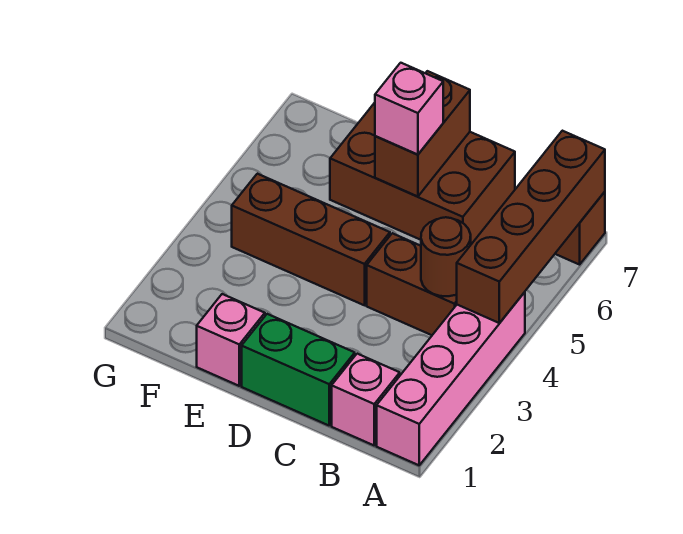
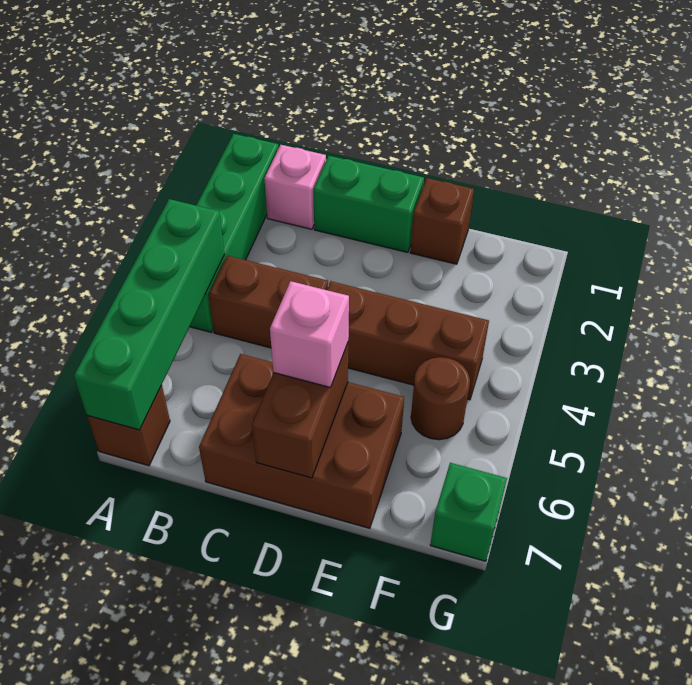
pink 1x4 brick [377,292,525,465] -> green 1x4 brick [190,134,278,332]
brown 1x4 brick [457,131,605,323] -> green 1x4 brick [74,199,225,430]
brown 1x1 round brick [421,217,471,296] -> brown 1x1 round brick moved to [411,357,470,440]
pink 1x1 brick [197,294,265,386] -> brown 1x1 brick [410,178,474,264]
none -> green 1x1 brick [430,463,507,561]

